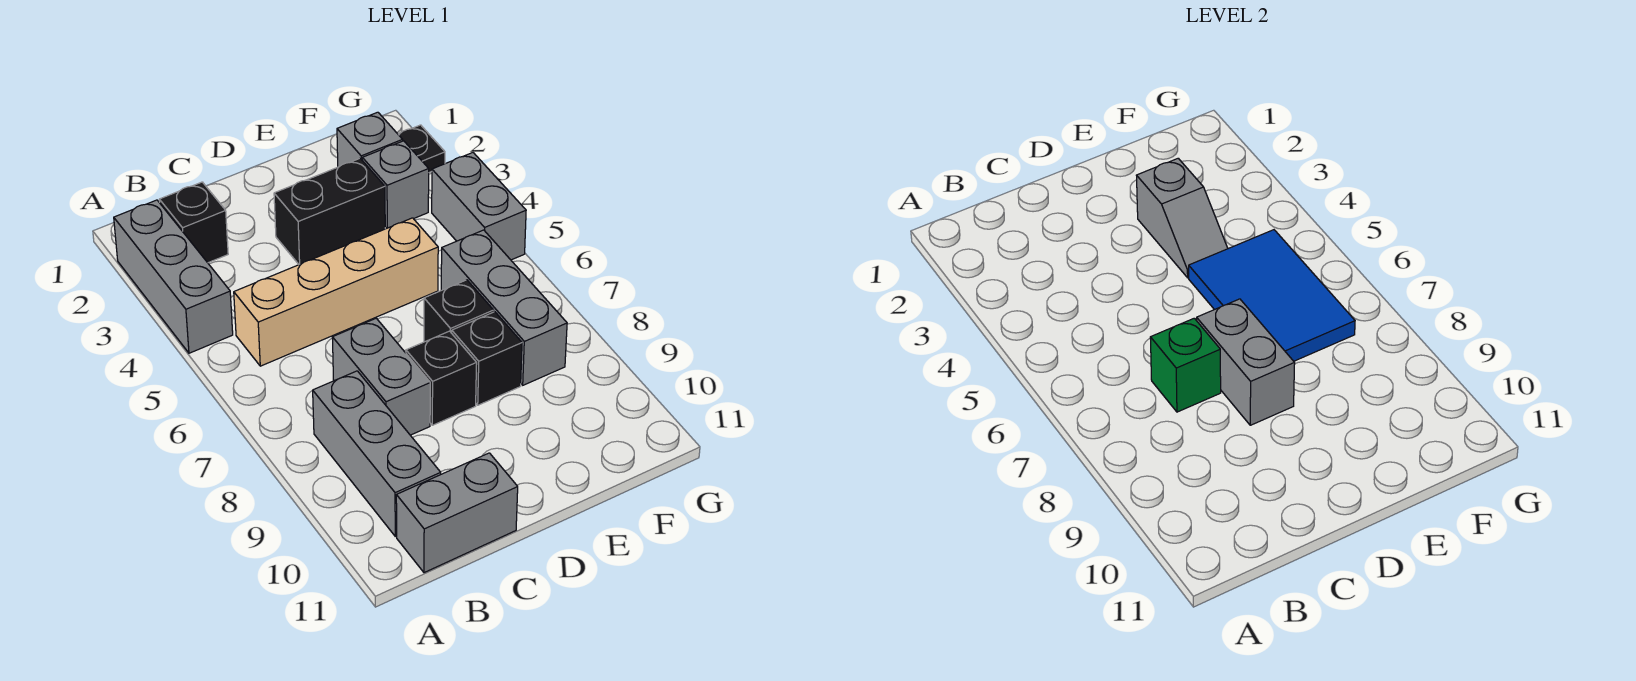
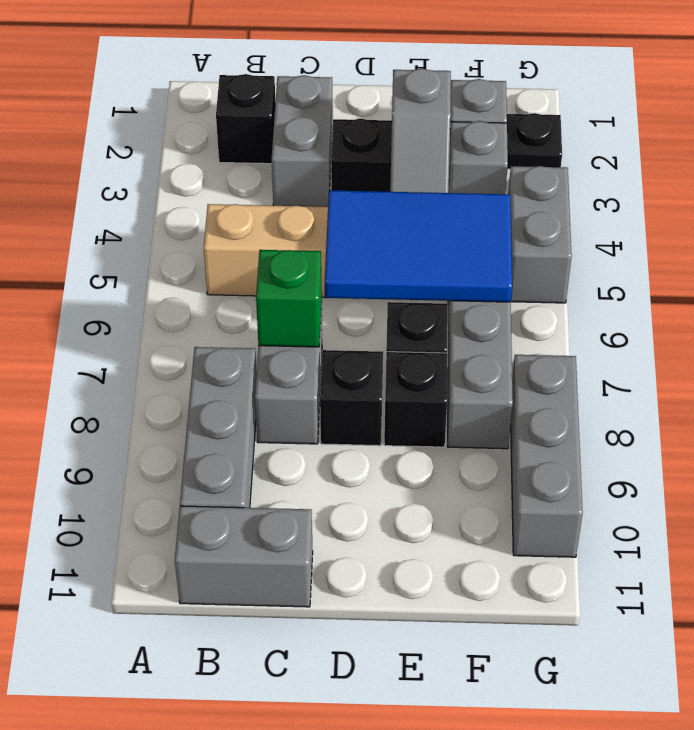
grey 1x3 brick [114,200,233,353] -> grey 1x3 brick moved to [511,355,583,557]
grey 1x2 brick [1197,299,1295,425] -> grey 1x2 brick moved to [272,75,333,207]
blue 2x3 tile [1189,230,1355,361] -> blue 2x3 tile turned to [325,190,512,302]

